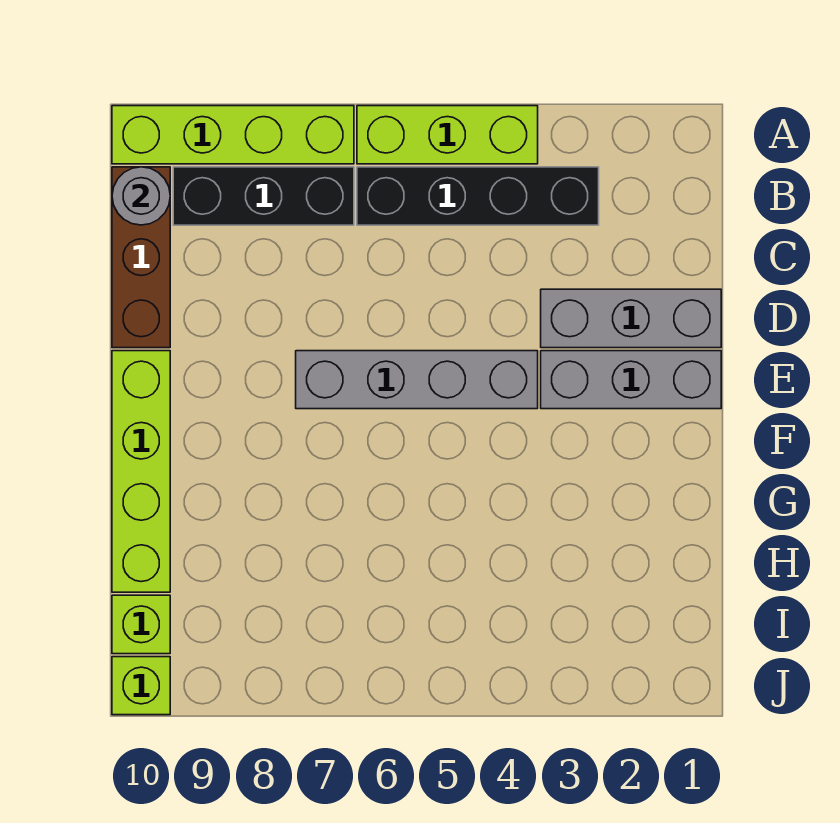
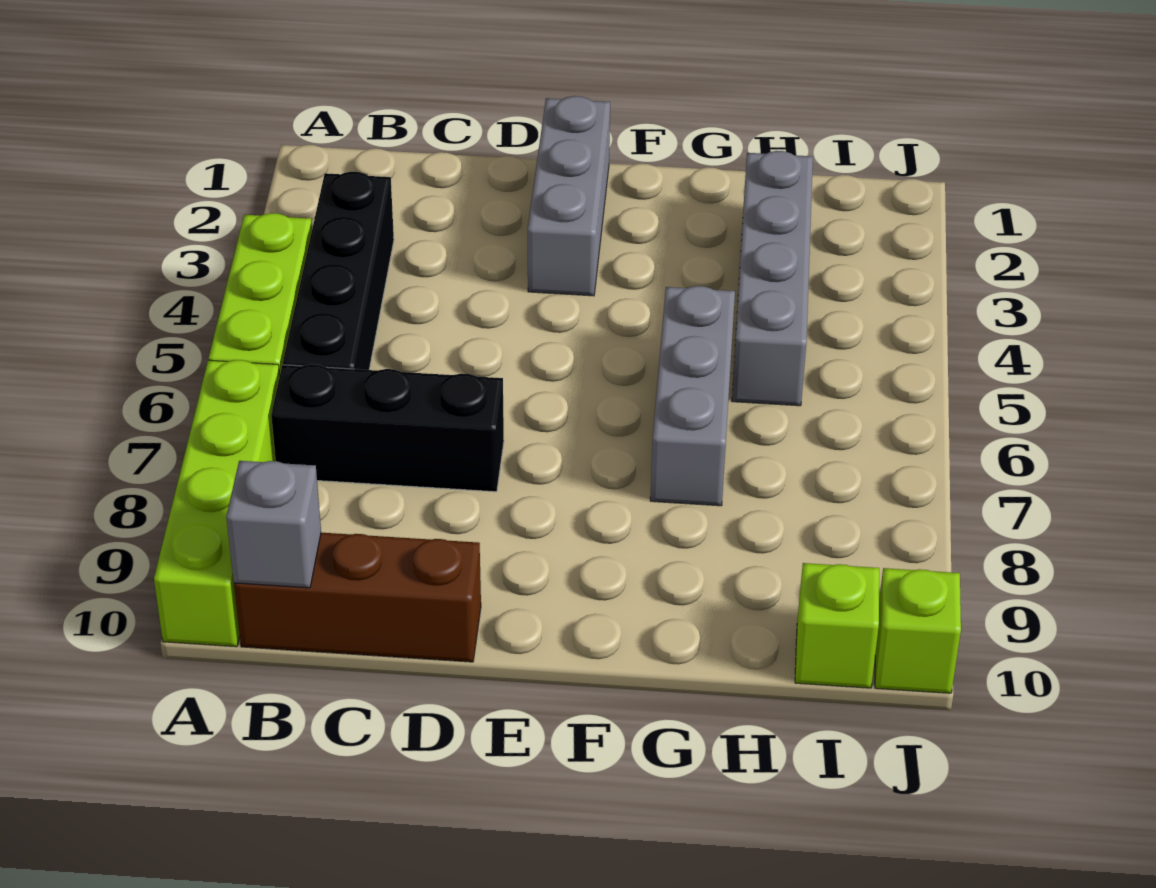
black 1x3 brick [173,167,354,225] -> black 1x3 brick turned to [271,364,504,492]
grey 1x1 round brick [112,167,170,225] -> grey 1x1 brick [226,461,321,588]
grey 1x3 brick [541,289,721,348] -> grey 1x3 brick moved to [650,286,735,506]
grey 1x4 brick [296,351,538,409] -> grey 1x4 brick moved to [732,151,813,406]
lime 1x4 brick [112,351,170,592] -> none

